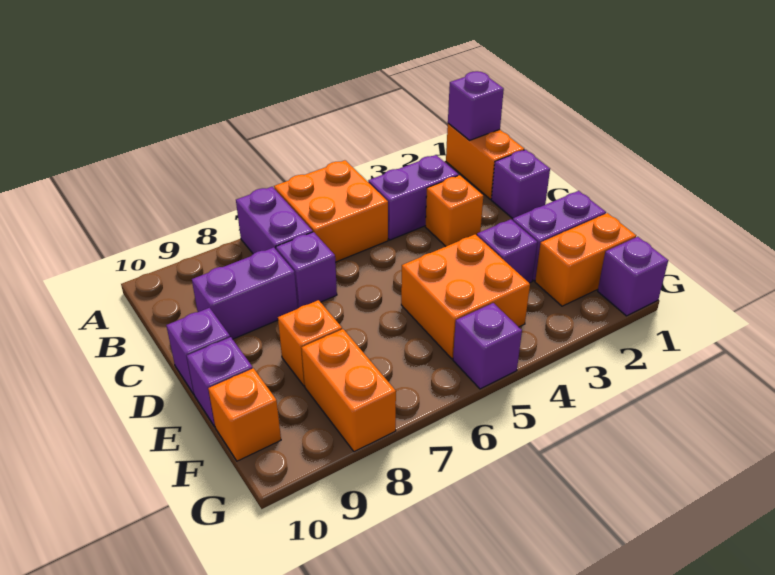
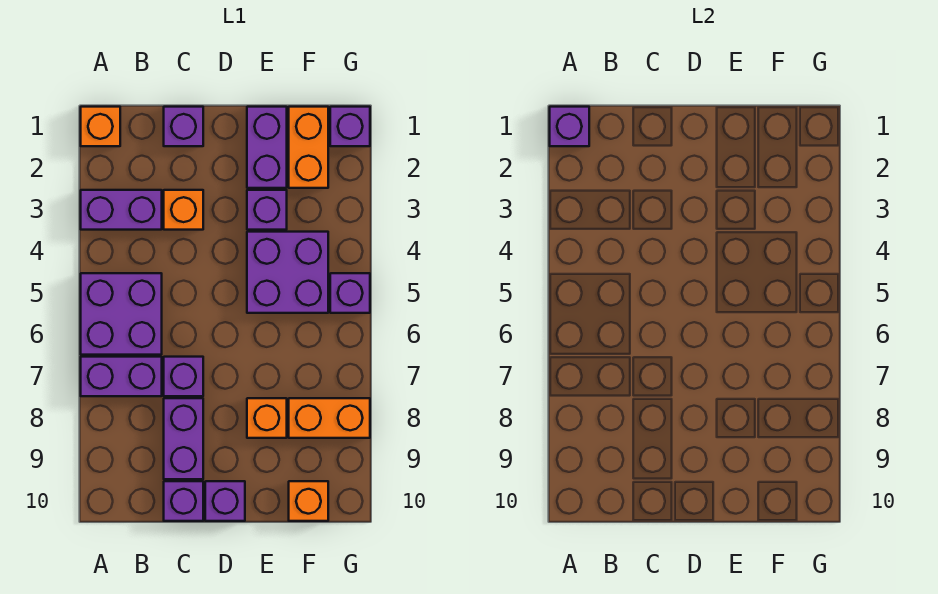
orange 1x2 brick [446,123,524,199] -> orange 1x1 brick [81,107,120,146]
orange 2x2 brick [274,160,388,262] -> purple 2x2 brick [81,273,162,355]
purple 1x2 brick [368,155,459,240] -> purple 1x2 brick turned to [81,190,162,230]
orange 2x2 brick [401,234,530,359] -> purple 2x2 brick [247,232,328,313]
purple 1x1 brick [187,337,253,427] -> purple 1x1 brick moved to [164,481,203,521]

